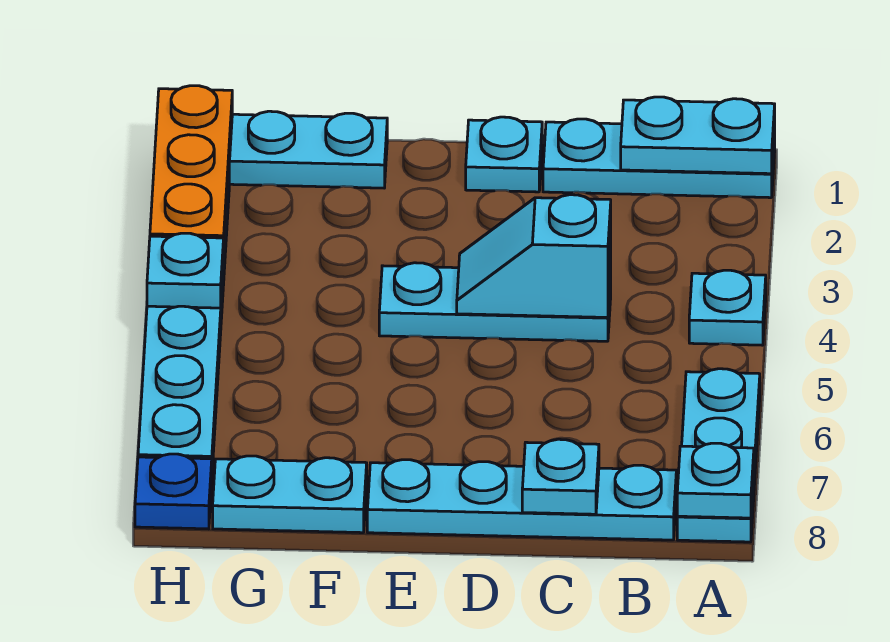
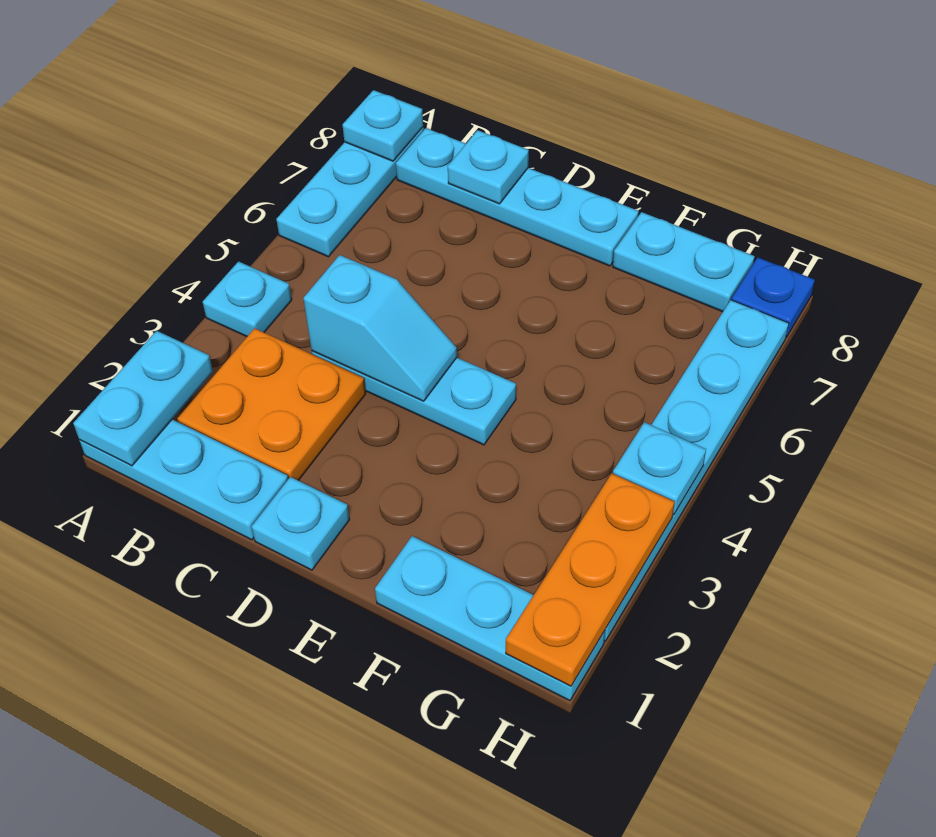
cyan 1x2 plate [621,97,775,174] -> cyan 1x2 plate turned to [73,331,213,466]
none -> orange 2x2 plate [177,328,366,480]

